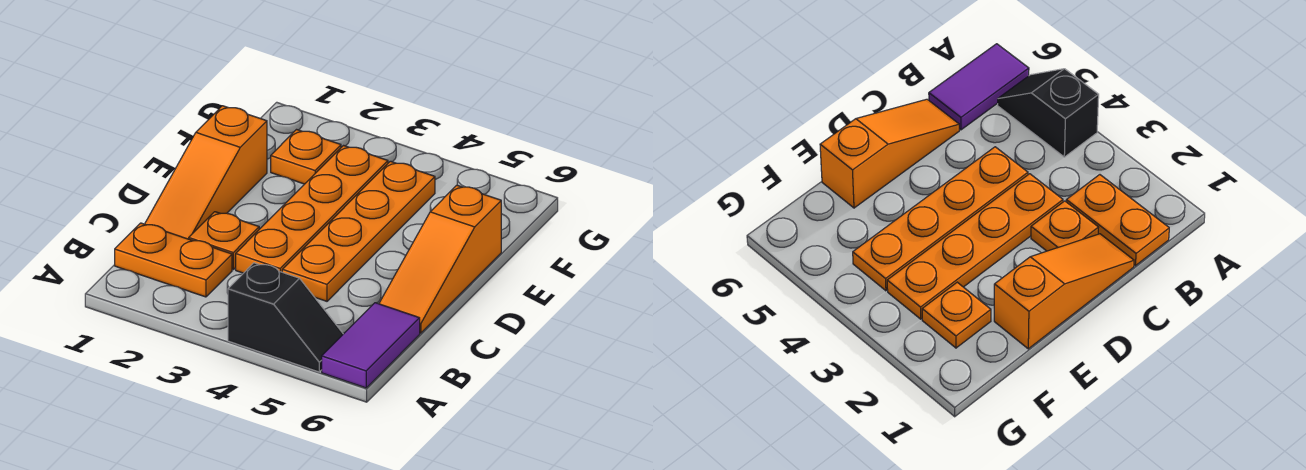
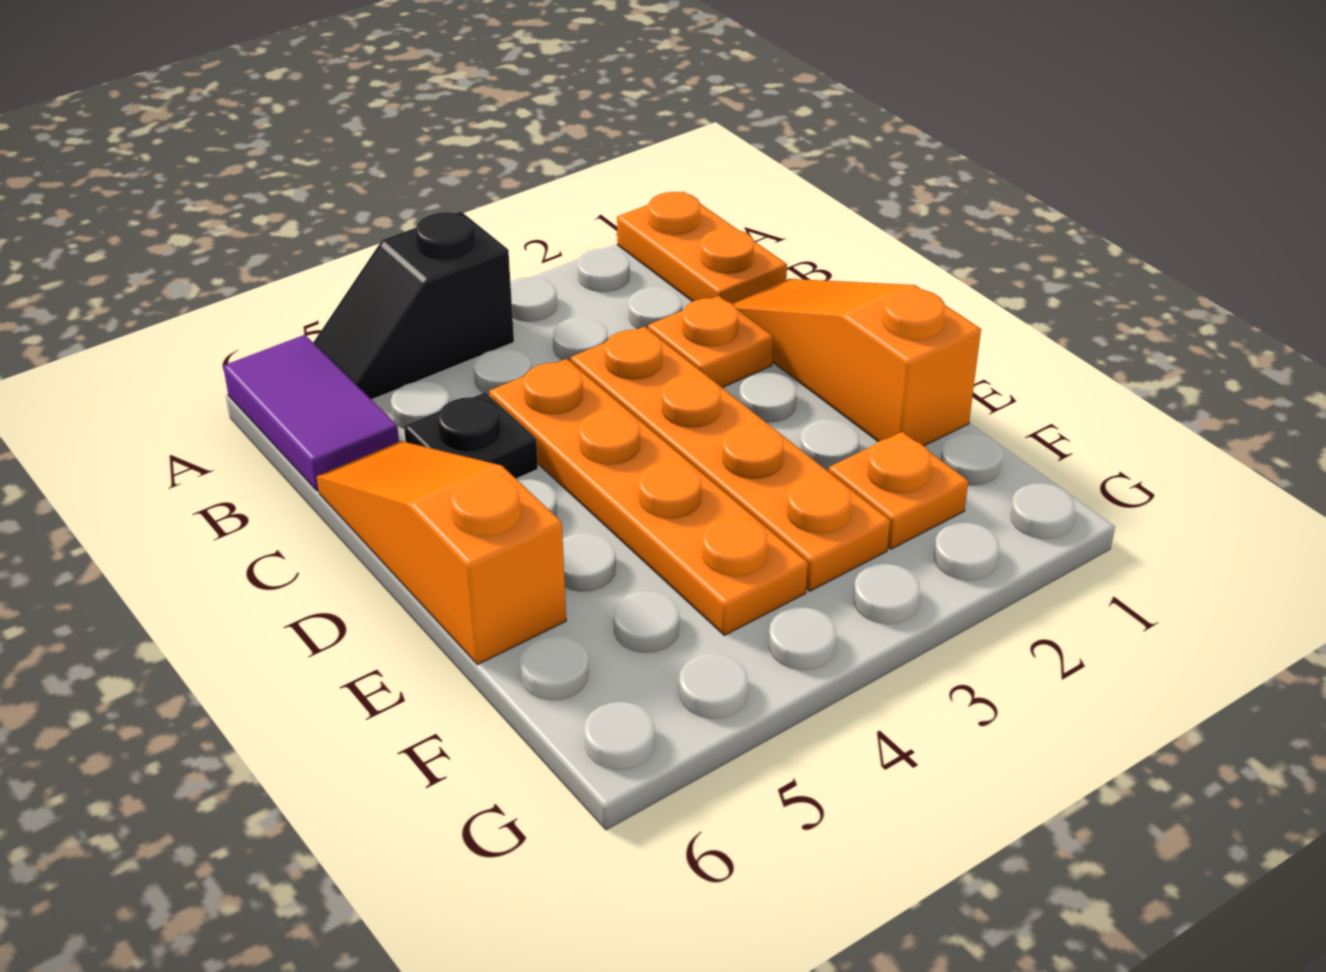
orange 1x2 plate [115,223,232,297] -> orange 1x2 plate turned to [617,192,787,303]
none -> black 1x1 plate [404,393,538,479]

